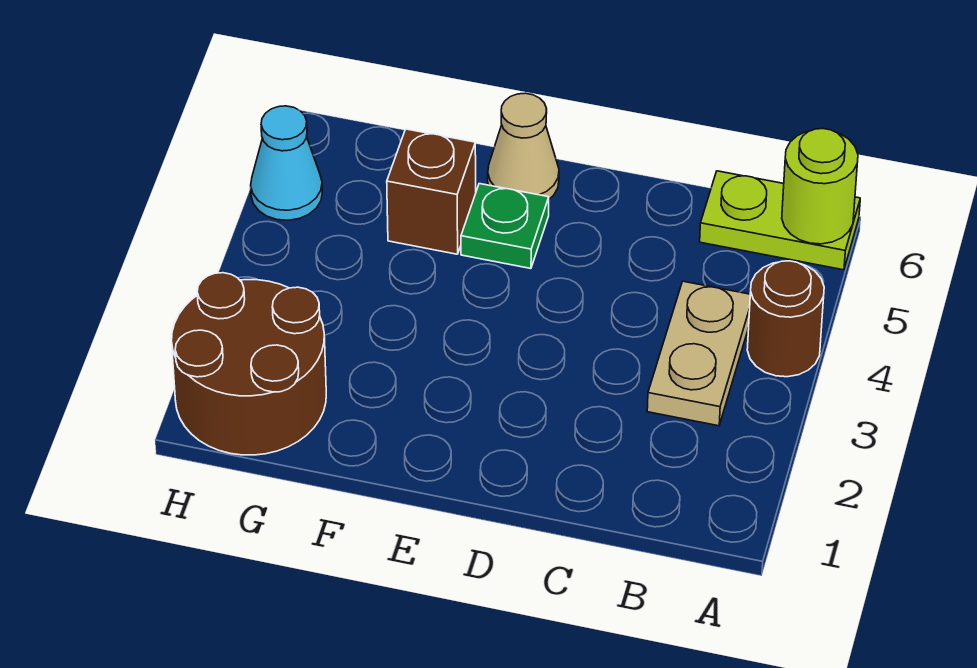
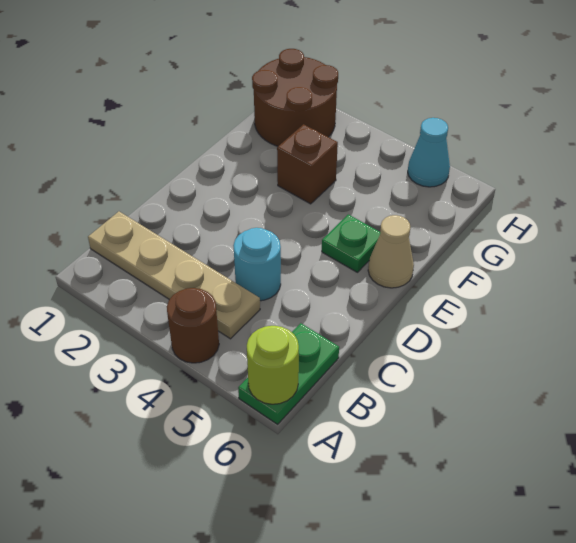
lime 1x2 plate [700,171,860,270] -> green 1x2 plate [238,323,339,424]
tan 1x2 plate [647,281,750,426] -> tan 1x4 plate [88,212,260,339]
none -> cyan 1x1 round brick [233,228,281,301]
brown 1x1 brick [387,129,476,254] -> brown 1x1 brick moved to [277,124,338,204]

